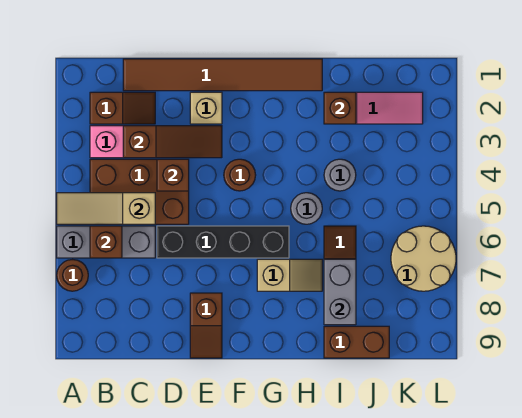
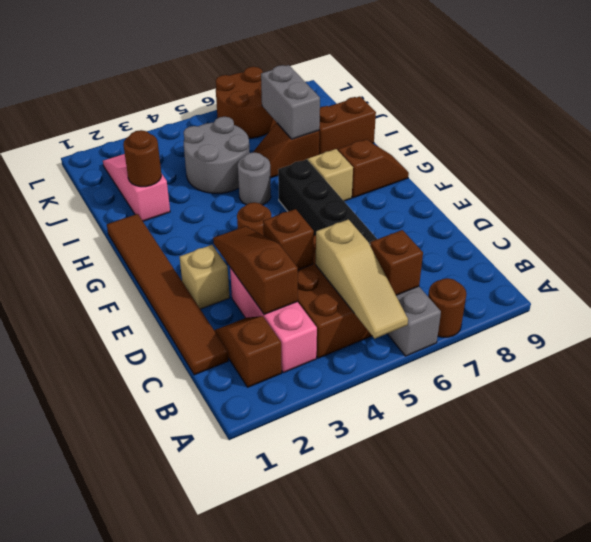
brown 1x2 slope [190,293,222,358] -> brown 1x2 slope moved to [338,139,409,198]
brown 1x1 brick [324,92,356,124] -> brown 1x1 round brick [123,130,161,187]
grey 1x1 round brick [324,159,356,191] -> grey 2x2 round brick [184,117,250,193]
grey 1x2 brick [324,259,356,325] -> grey 1x2 brick turned to [261,65,320,139]
brown 1x2 brick [324,326,389,358] -> brown 1x2 brick turned to [319,96,376,155]
tan 2x2 round brick [391,226,456,291] -> brown 2x2 round brick [216,67,277,138]

